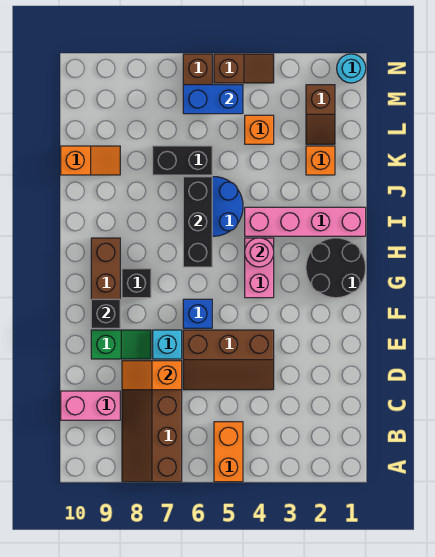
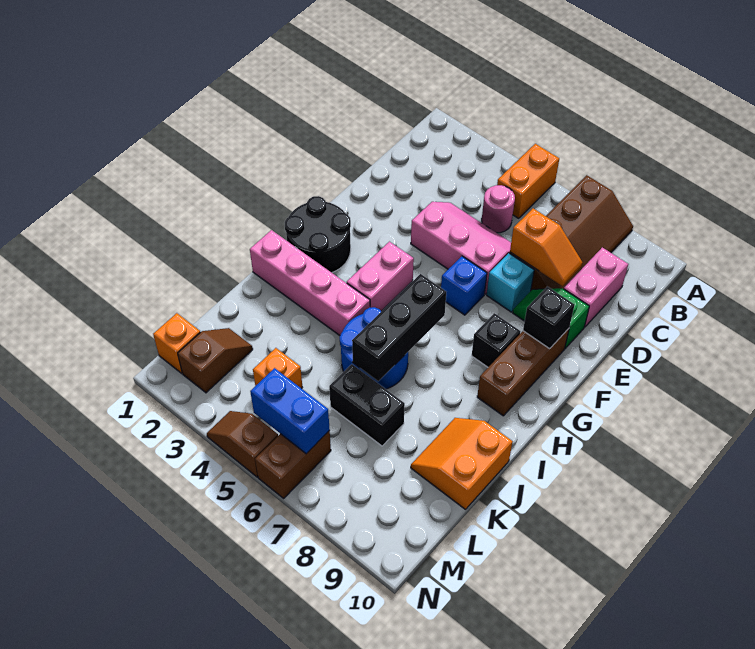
pink 1x2 brick [61,391,120,420] -> pink 1x2 brick turned to [564,247,628,327]
brown 2x3 slope [183,330,274,390] -> pink 2x3 slope [411,202,511,294]
pink 1x1 round brick [245,238,274,267] -> pink 1x1 round brick moved to [482,185,515,233]
orange 1x1 brick [306,146,335,175] -> orange 1x1 brick moved to [153,313,200,373]
orange 1x2 slope [61,146,120,175] -> orange 2x2 slope [411,418,513,509]
cyan 1x1 round brick [337,54,366,83] -> none

